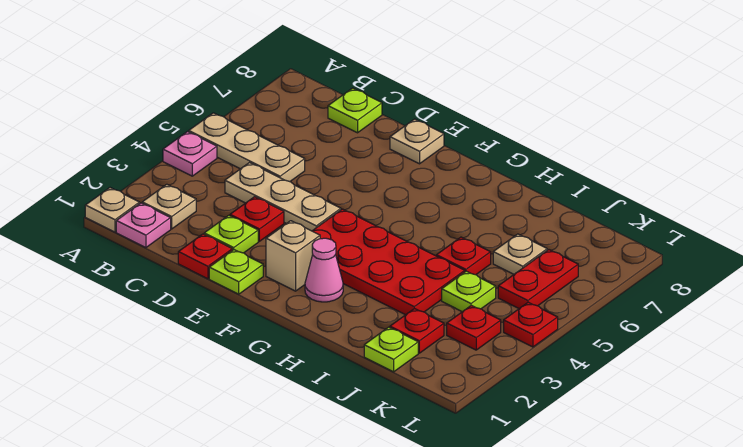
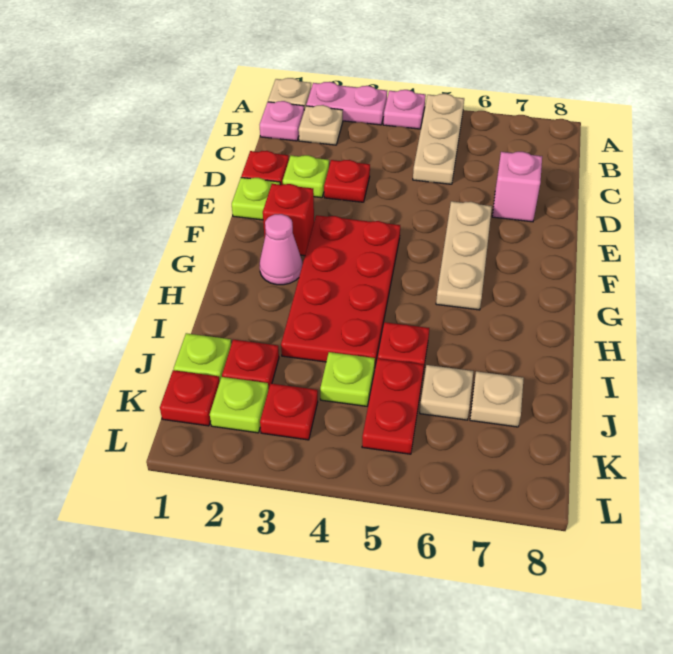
none -> pink 1x2 plate [306,82,387,125]
tan 1x3 plate [225,163,341,231] -> tan 1x3 plate moved to [436,201,492,310]
lime 1x1 plate [328,88,382,133] -> lime 1x1 plate moved to [210,377,269,433]
none -> pink 1x1 brick [492,152,542,222]
tan 1x1 plate [390,119,444,164] -> tan 1x1 plate moved to [470,371,524,427]
tan 1x1 brick [266,221,320,291] -> red 1x1 brick [263,184,314,256]
red 1x2 plate [498,250,578,308] -> red 1x2 plate turned to [362,358,424,454]
red 1x1 plate [504,302,558,347] -> red 1x1 plate moved to [160,370,220,426]

